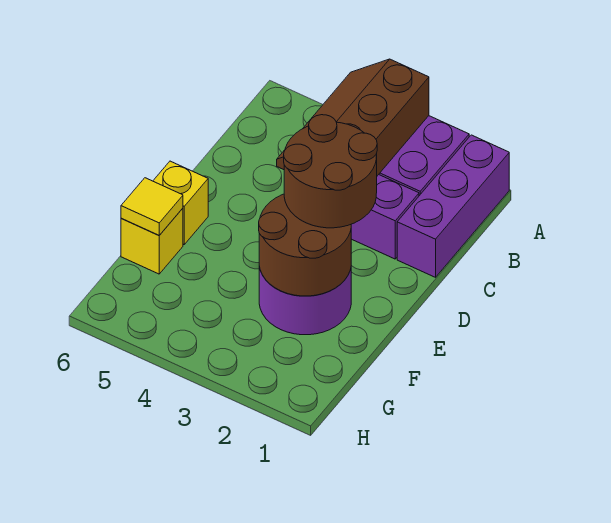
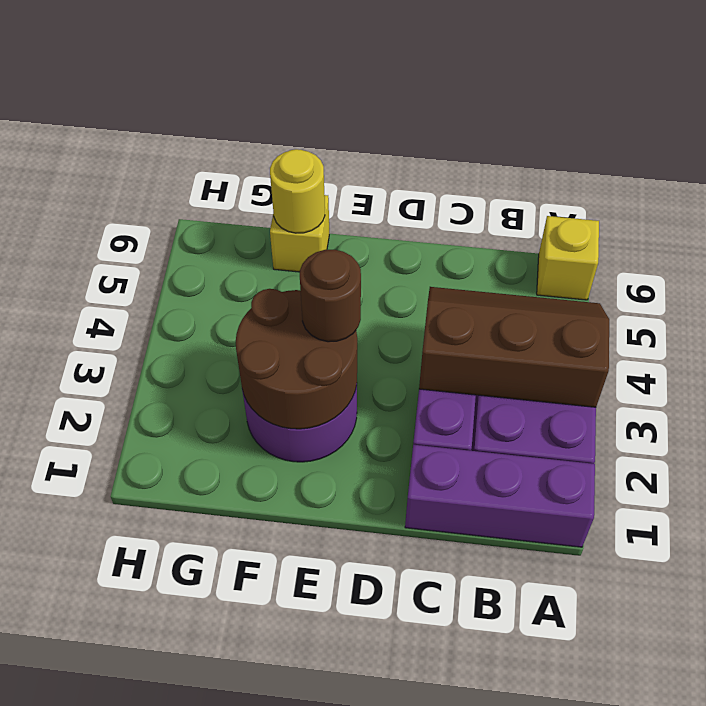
brown 2x2 round brick [284,115,377,228] -> brown 1x1 round brick [300,250,361,342]
yellow 1x1 brick [153,161,208,244] -> yellow 1x1 brick moved to [537,216,599,300]
yellow 1x1 tile [121,178,183,235] -> yellow 1x1 round brick [270,149,325,233]

